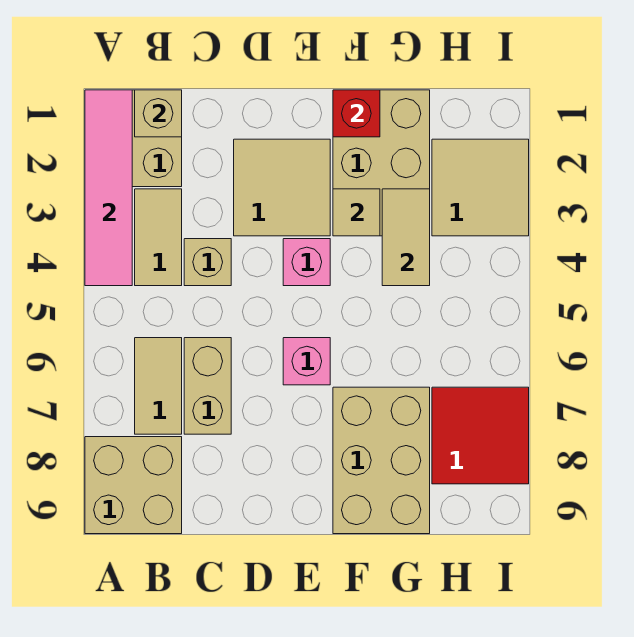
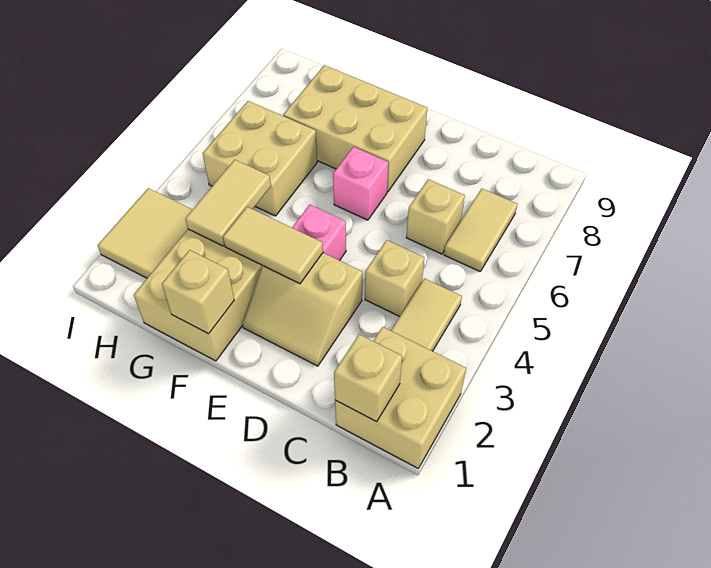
pink 1x4 tile [85,90,132,286] -> none
tan 2x2 brick [85,437,182,534] -> tan 2x2 brick moved to [203,101,317,216]
tan 1x2 brick [184,338,231,434] -> tan 1x1 brick [406,179,465,254]
tan 2x2 tile [234,139,330,236] -> tan 2x2 slope [242,253,362,366]
red 1x1 brick [333,90,380,137] -> tan 1x1 brick [162,250,234,334]
tan 1x1 tile [333,189,380,236] -> tan 1x2 tile [223,207,323,284]
tan 2x3 brick [333,387,430,534] -> tan 2x3 brick turned to [283,65,427,192]
red 2x2 tile [432,387,529,484] -> none

